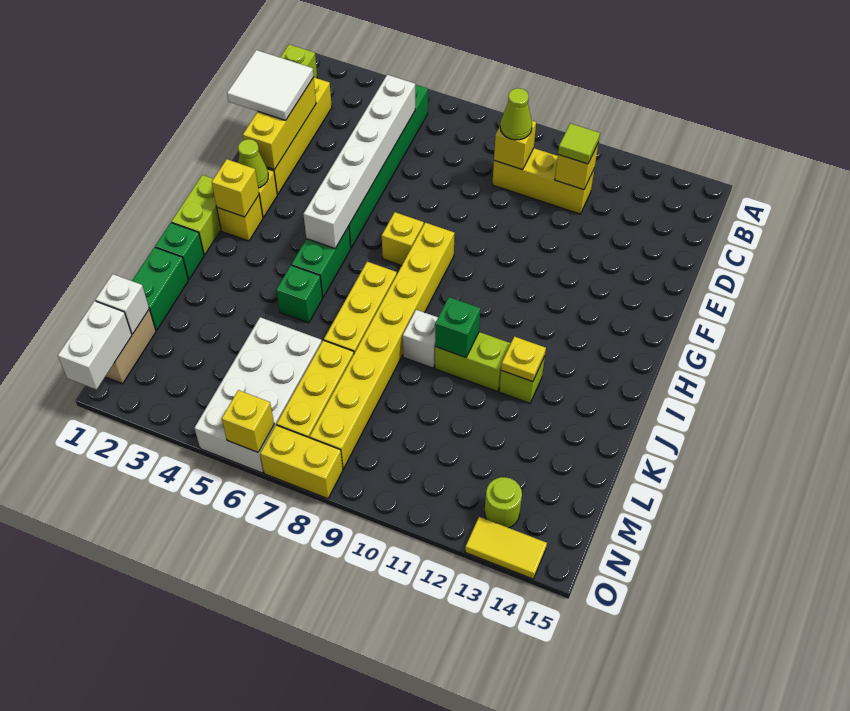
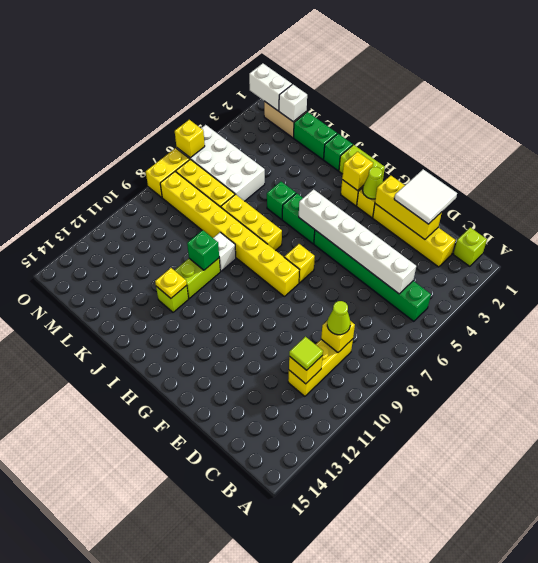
lime 1x1 round brick [485,477,522,528] -> none
yellow 1x2 tile [465,517,547,579] -> none

